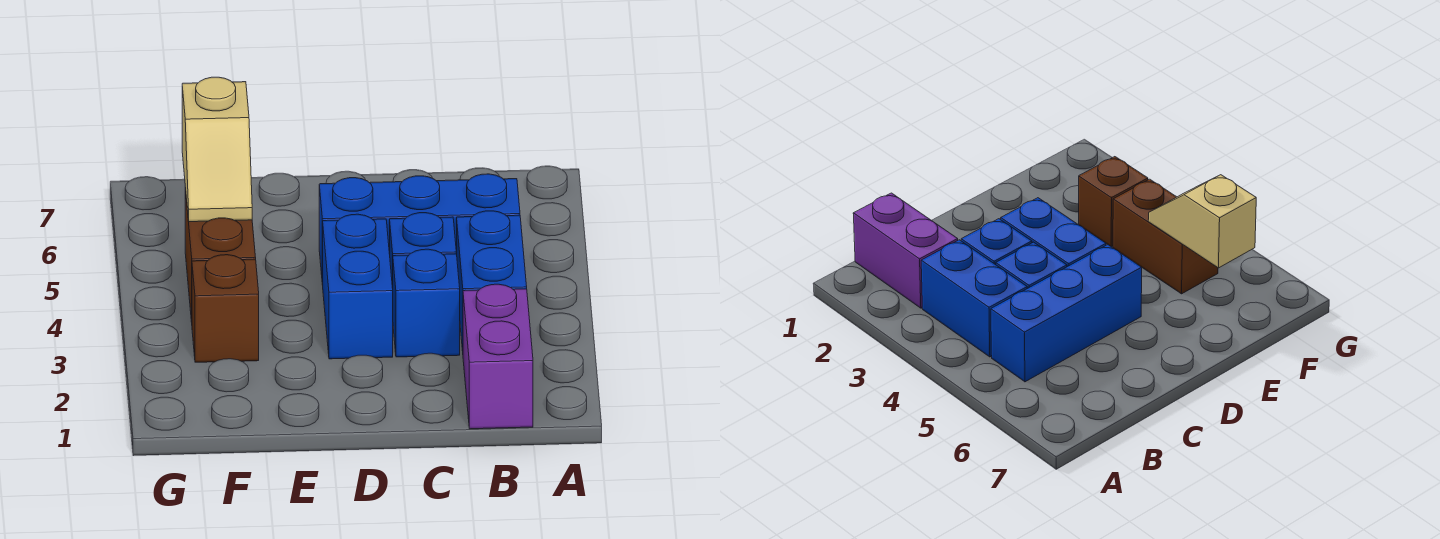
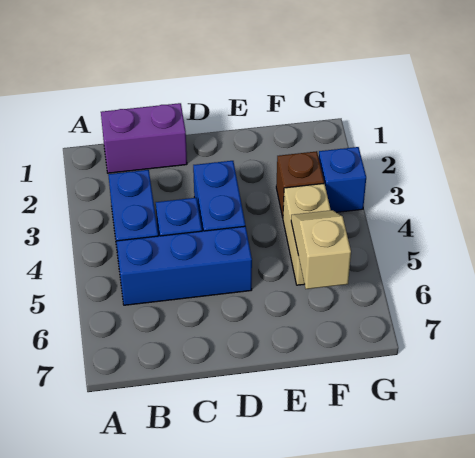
purple 1x2 brick [463,284,533,429] -> purple 1x2 brick turned to [101,103,187,173]
blue 1x1 brick [393,249,460,357] -> blue 1x1 brick moved to [319,147,366,212]
brown 1x2 brick [185,188,256,322] -> tan 1x2 brick [283,184,331,285]

